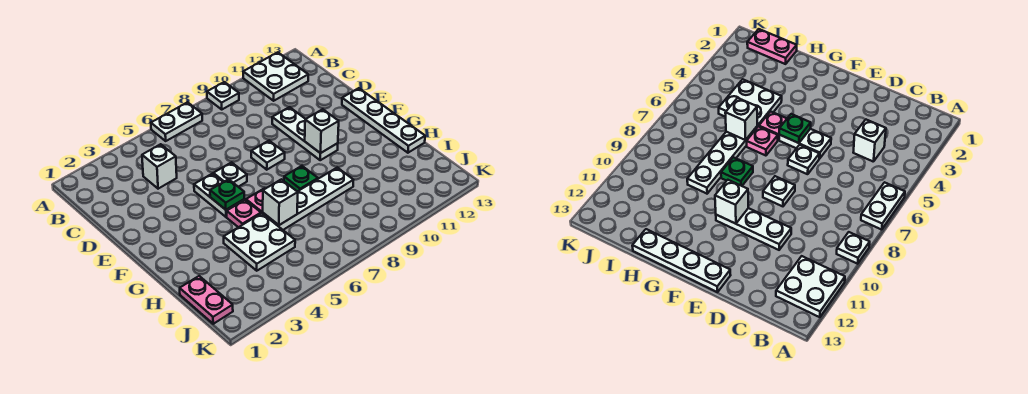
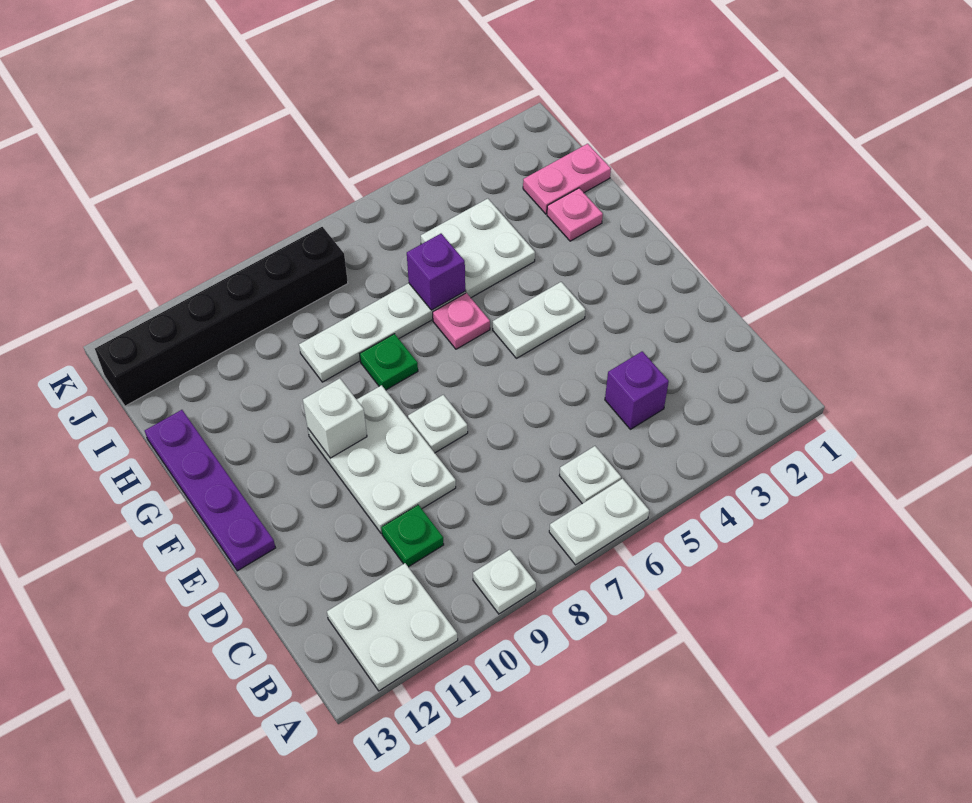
white 1x1 brick [142,144,177,189] -> purple 1x1 brick [605,351,669,429]
white 1x3 plate [272,107,338,160] -> white 2x3 plate [308,385,456,533]
white 1x2 plate [194,174,244,217] -> white 1x2 plate turned to [493,282,585,358]
white 1x1 plate [213,162,247,187] -> white 1x1 plate moved to [559,446,621,504]
white 1x4 plate [342,88,425,153] -> purple 1x4 plate [145,410,275,571]
green 1x1 plate [210,179,244,210] -> green 1x1 plate moved to [381,505,444,567]
pink 1x1 plate [227,200,261,227] -> pink 1x1 plate moved to [547,188,603,241]
white 1x1 brick [263,179,298,225] -> purple 1x1 brick [407,234,465,310]
pink 1x2 plate [180,276,233,324] -> pink 1x2 plate turned to [523,144,611,214]
none -> black 1x6 brick [95,227,348,406]

